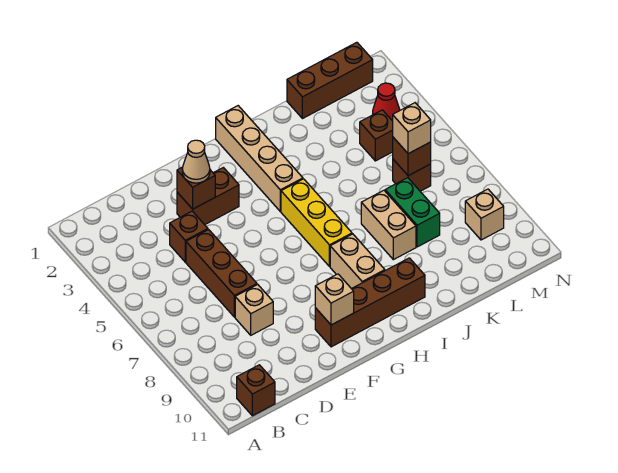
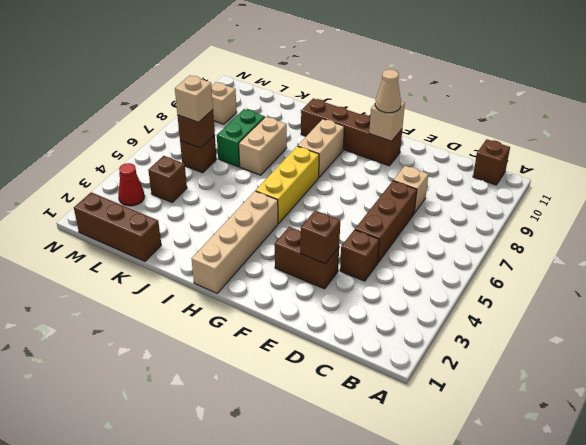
tan 1x1 cone [182,140,210,183] -> tan 1x1 cone moved to [375,69,401,113]

